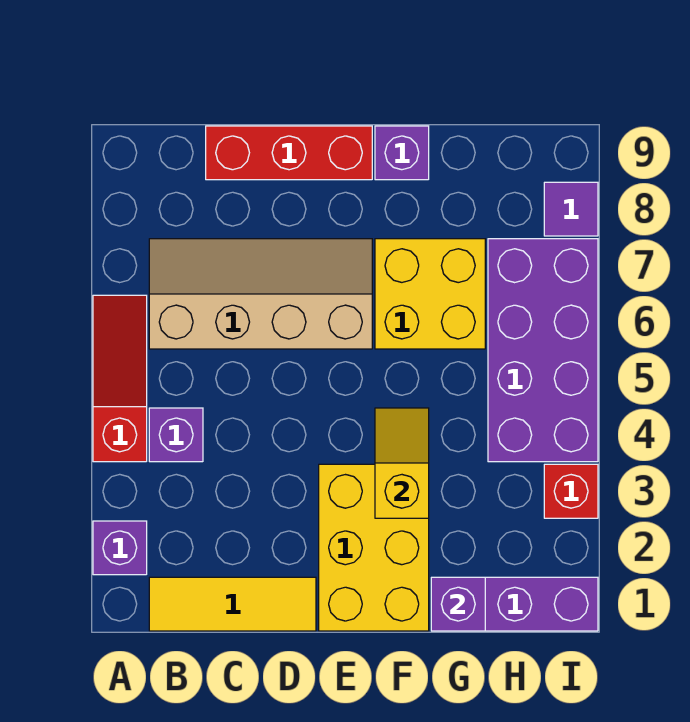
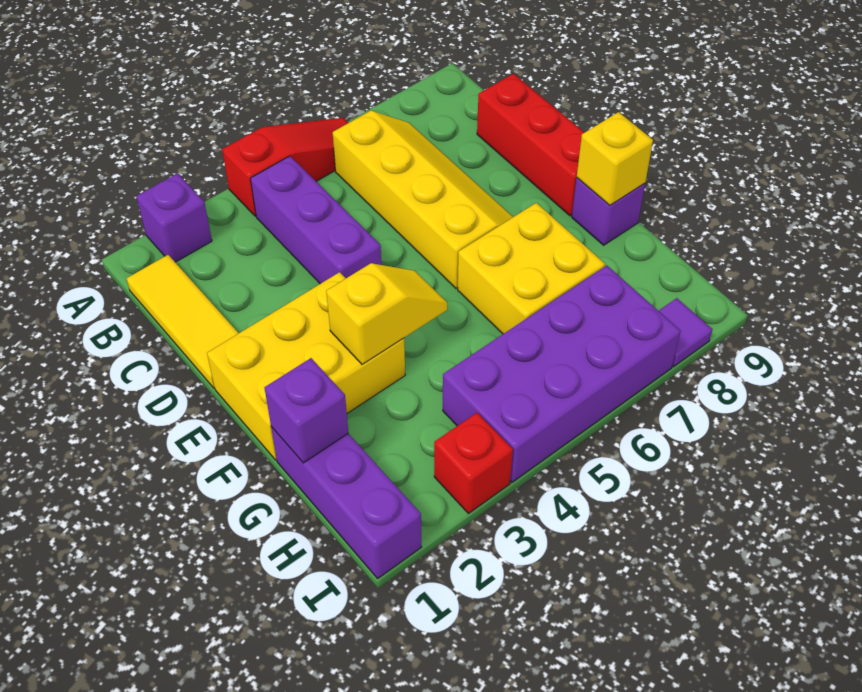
purple 1x1 brick [149,408,203,462] -> purple 1x3 brick [251,156,381,284]
tan 2x4 slope [149,239,372,349] -> yellow 2x4 slope [333,111,513,288]
none -> yellow 1x1 brick [577,112,653,205]

